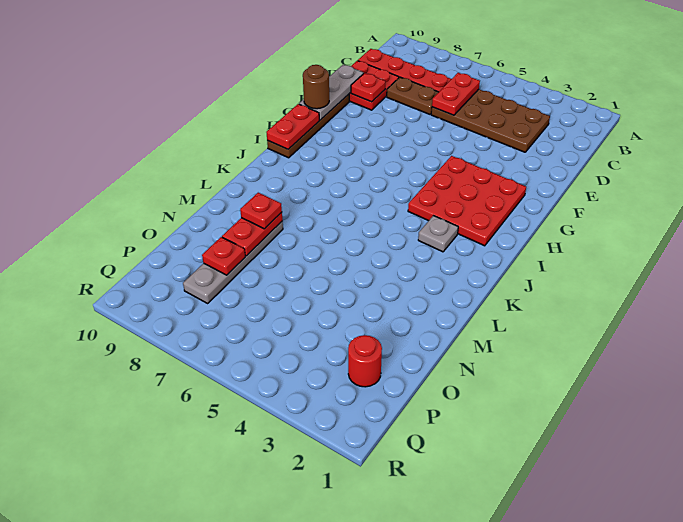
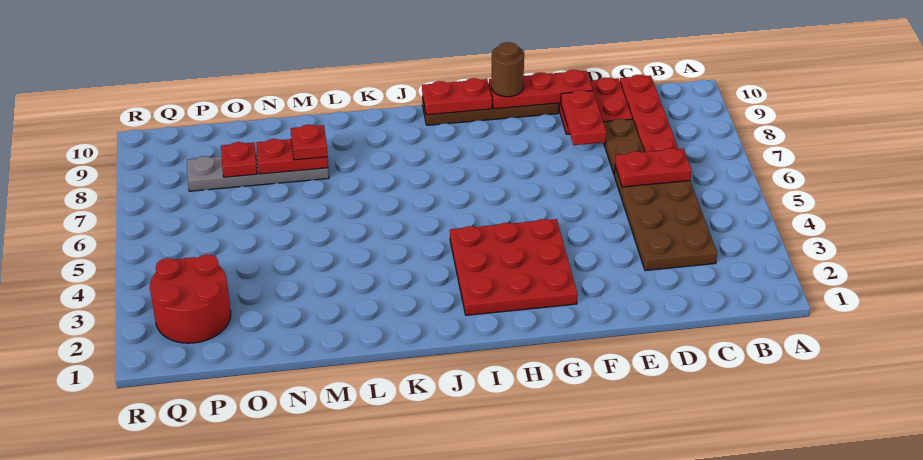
red 1x1 plate [351,73,385,102] -> red 1x2 plate [561,90,607,145]
grey 1x3 plate [299,65,364,120] -> red 1x3 plate [489,70,593,109]
grey 1x1 plate [418,216,458,252] -> none
red 1x1 round brick [348,335,382,387] -> red 2x2 round brick [150,254,231,343]

